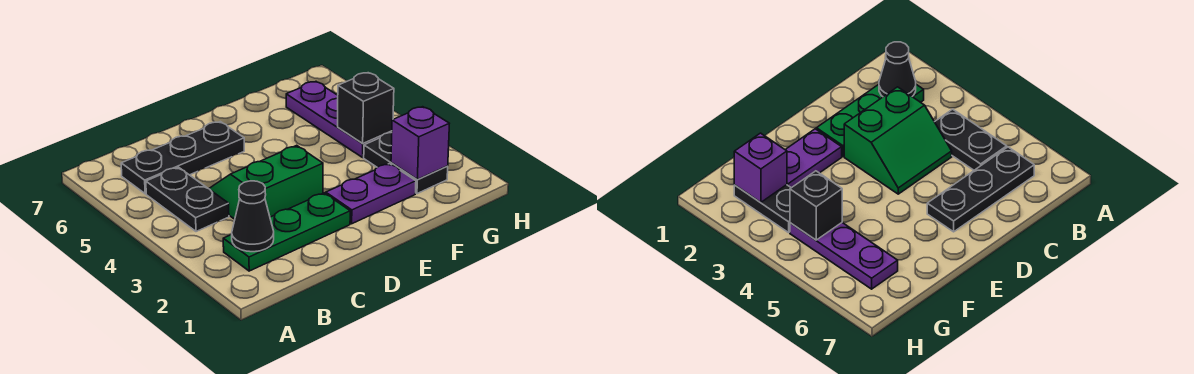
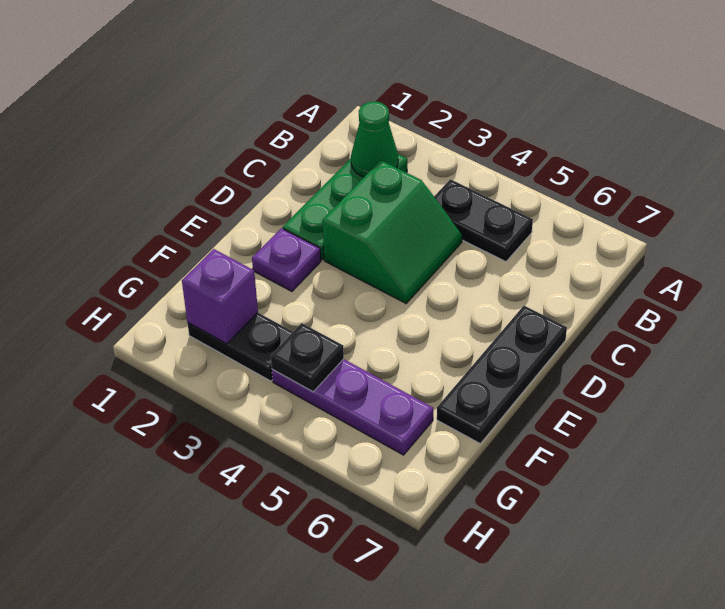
black 1x1 cone [232,181,274,252] -> green 1x1 cone [351,102,398,177]
black 1x3 plate [121,122,244,194] -> black 1x3 plate moved to [437,306,567,444]
purple 1x2 plate [326,164,416,224] -> purple 1x1 plate [252,228,321,291]
black 1x1 brick [338,73,394,144] -> black 1x1 plate [271,323,344,392]

